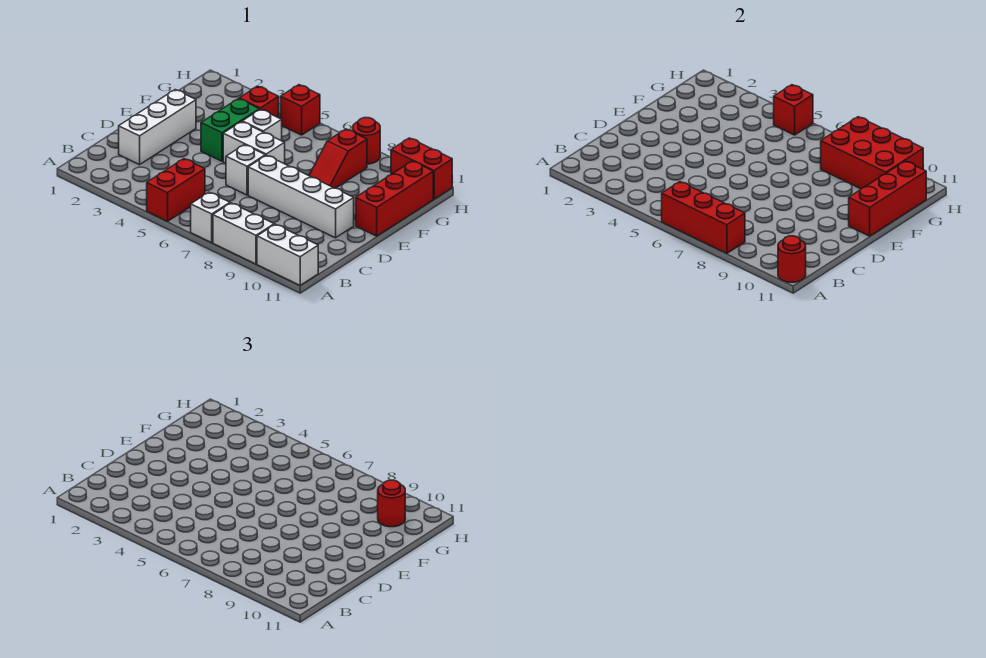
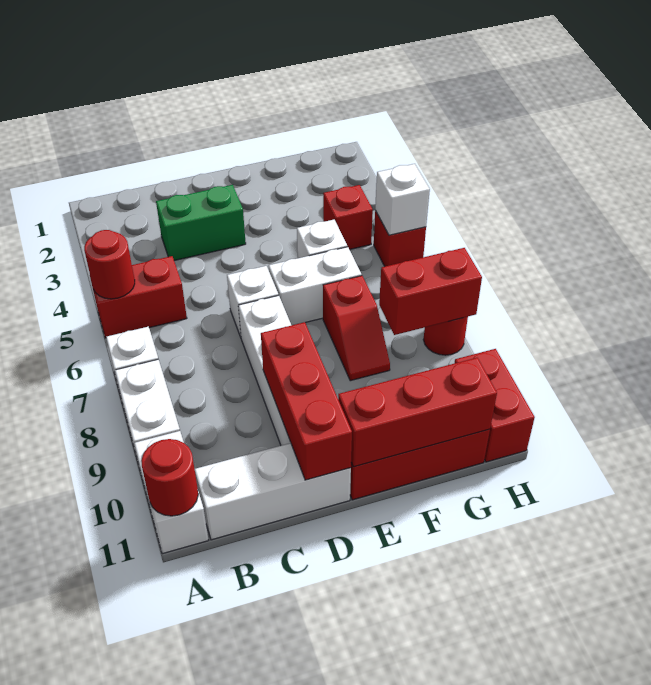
red 1x3 brick [662,182,745,253] -> red 1x3 brick moved to [261,322,352,480]
white 1x3 brick [119,90,196,165] -> white 1x3 brick moved to [195,443,351,540]
green 1x2 brick [201,99,260,161] -> green 1x2 brick moved to [156,185,246,261]
white 1x2 brick [223,122,285,164] -> white 1x2 brick turned to [269,247,362,325]
red 1x2 slope [309,129,367,188] -> red 1x2 slope turned to [323,276,390,381]
red 2x3 brick [821,117,923,189] -> red 1x2 brick [379,248,482,335]
red 1x1 round brick [378,480,405,527] -> red 1x1 round brick moved to [84,230,135,299]
red 1x1 brick [774,85,813,135] -> white 1x1 brick [375,164,430,235]

